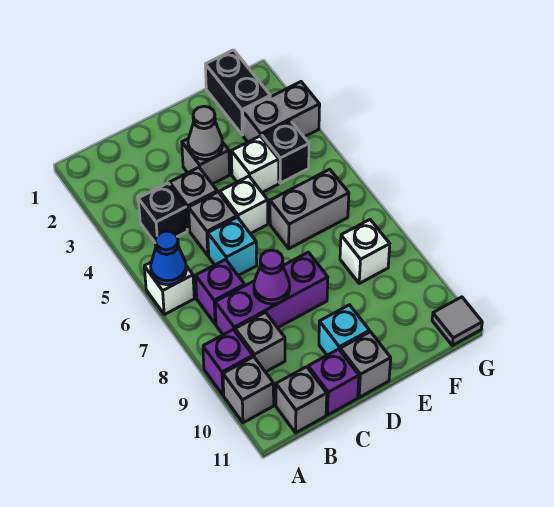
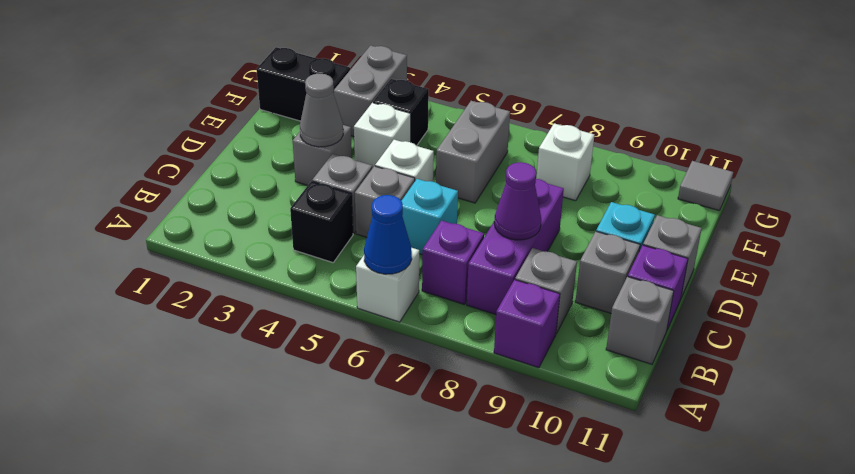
grey 1x1 brick [223,357,274,423] -> grey 1x1 brick moved to [575,232,640,313]

